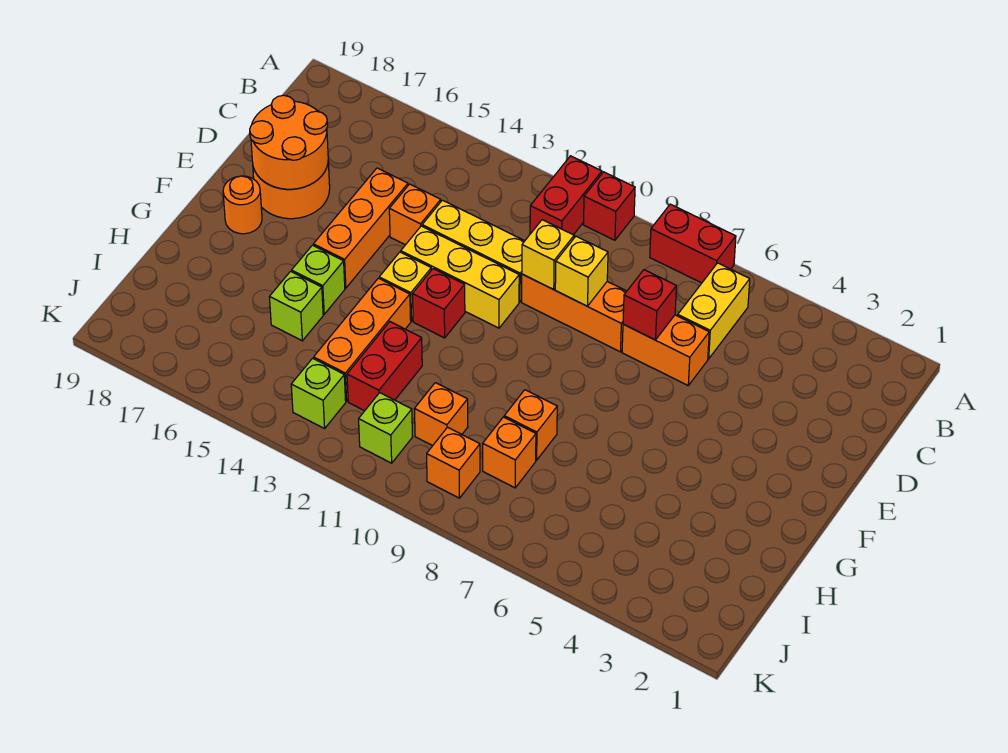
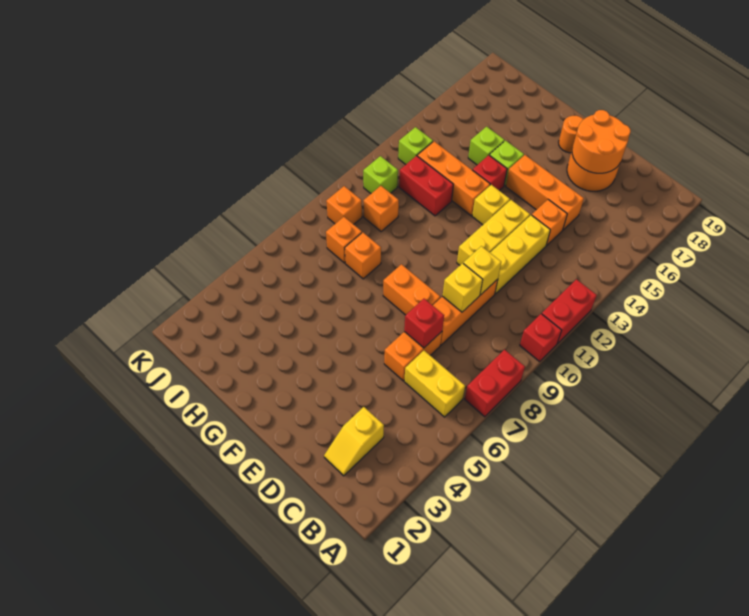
red 1x2 brick [530,156,602,235] -> red 1x2 brick turned to [542,279,597,344]
none -> yellow 1x2 slope [324,407,384,476]
none -> orange 1x2 brick [383,264,440,315]
red 1x1 brick [413,269,465,338] -> red 1x1 brick moved to [473,155,507,191]

